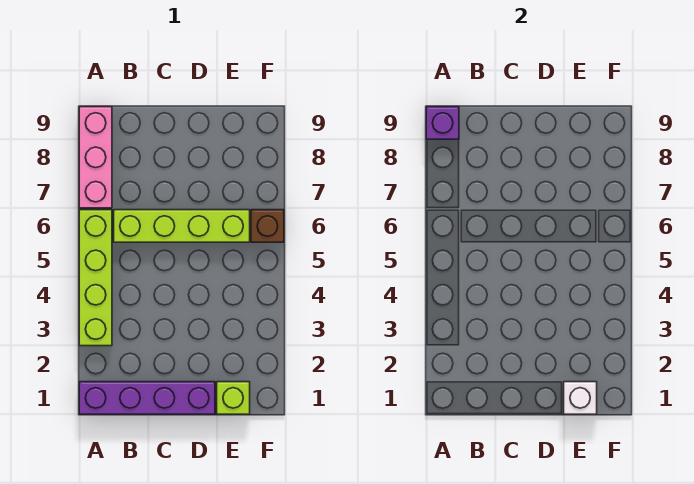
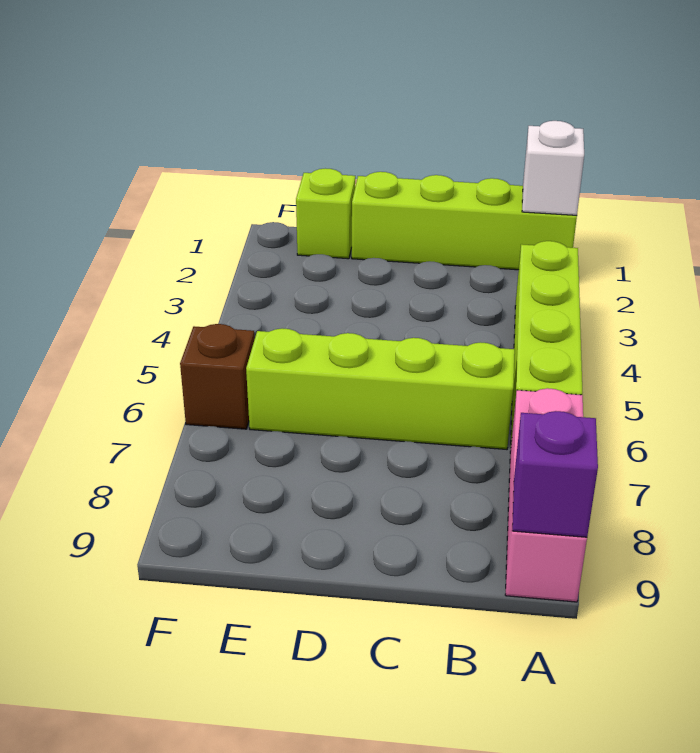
purple 1x4 brick [79,382,215,414] -> lime 1x4 brick [352,172,577,270]
white 1x1 brick [564,382,597,414] -> white 1x1 brick moved to [522,121,584,215]

